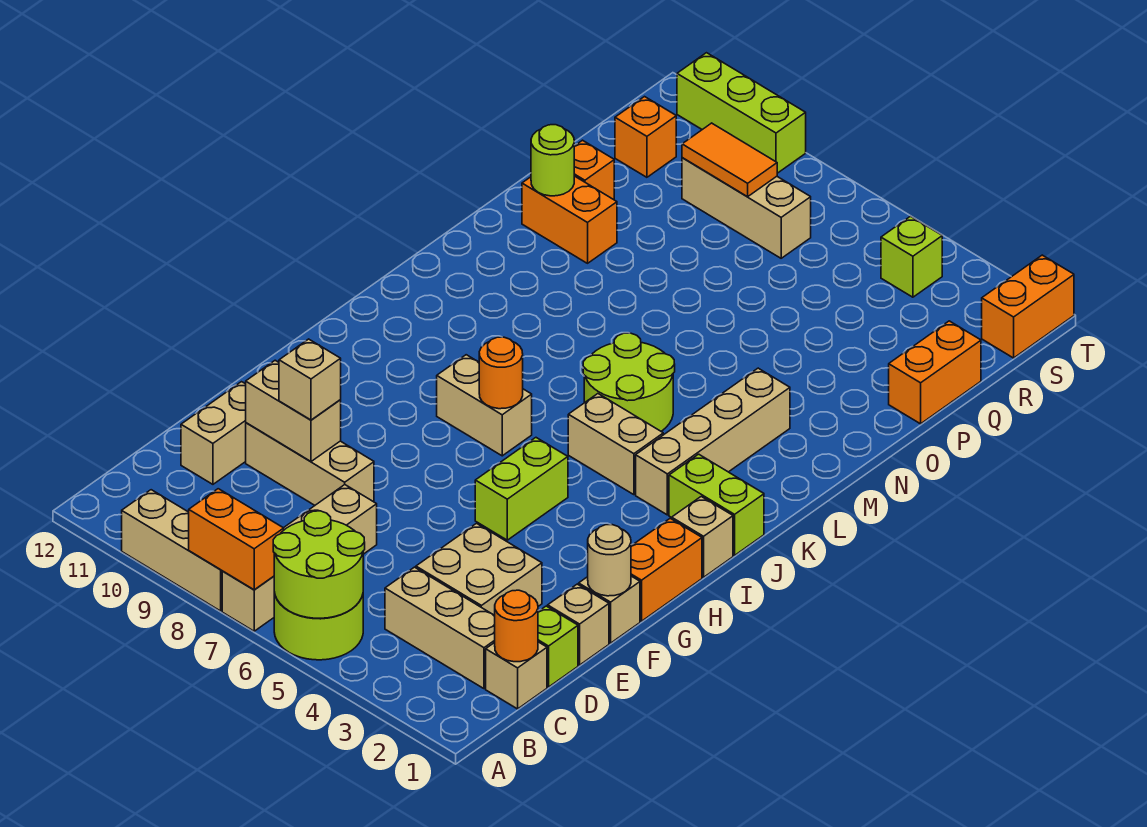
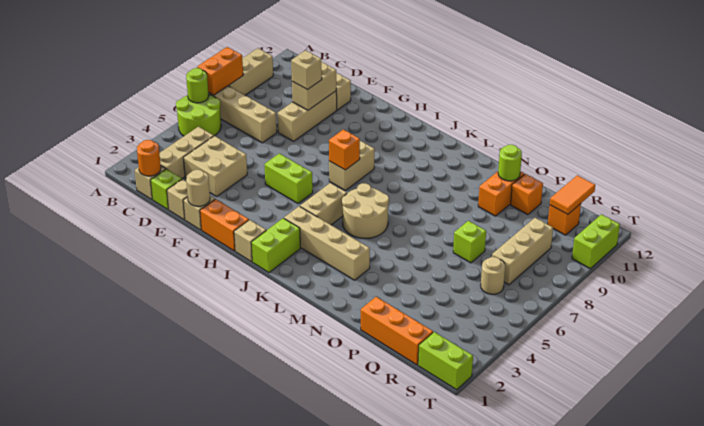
lime 2x2 round brick [273,511,365,618] -> lime 1x1 round brick [186,68,209,103]
orange 1x1 round brick [479,337,523,409] -> orange 1x1 brick [329,129,360,170]
lime 2x2 round brick [583,333,675,431] -> tan 2x2 round brick [342,183,389,238]
orange 1x2 brick [889,321,981,424] -> orange 1x3 brick [361,297,433,365]
none -> tan 1x1 round brick [481,257,505,294]
orange 1x2 tile [682,123,777,197] -> orange 1x2 tile moved to [550,175,595,215]
orange 1x2 brick [982,255,1074,358] -> lime 1x2 brick [418,332,473,390]
lime 1x1 brick [881,216,942,297] -> lime 1x1 brick moved to [453,221,486,263]
lime 1x3 brick [677,53,806,173] -> lime 1x2 brick [572,214,620,269]

